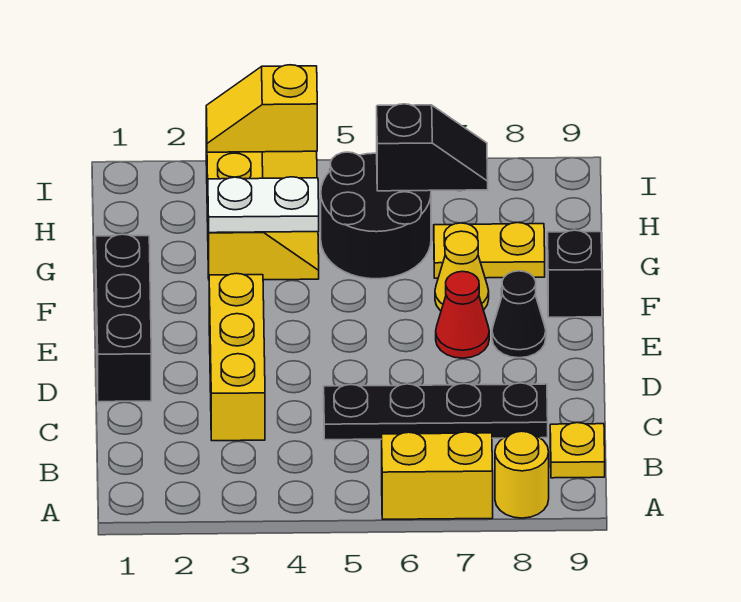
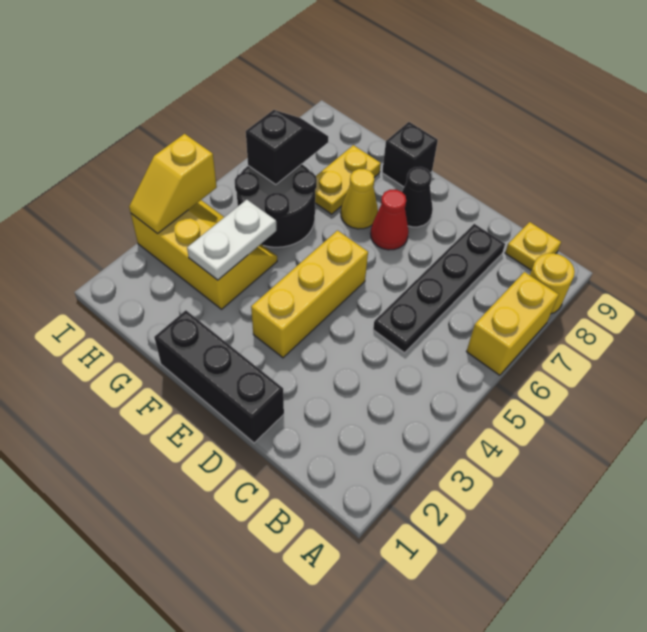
yellow 1x3 brick [209,273,265,441] -> yellow 1x3 brick turned to [251,231,368,358]

